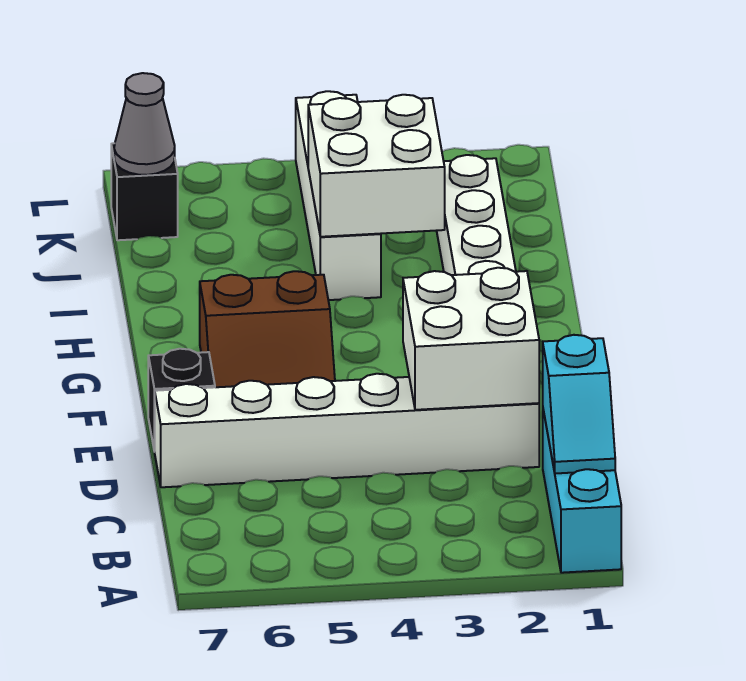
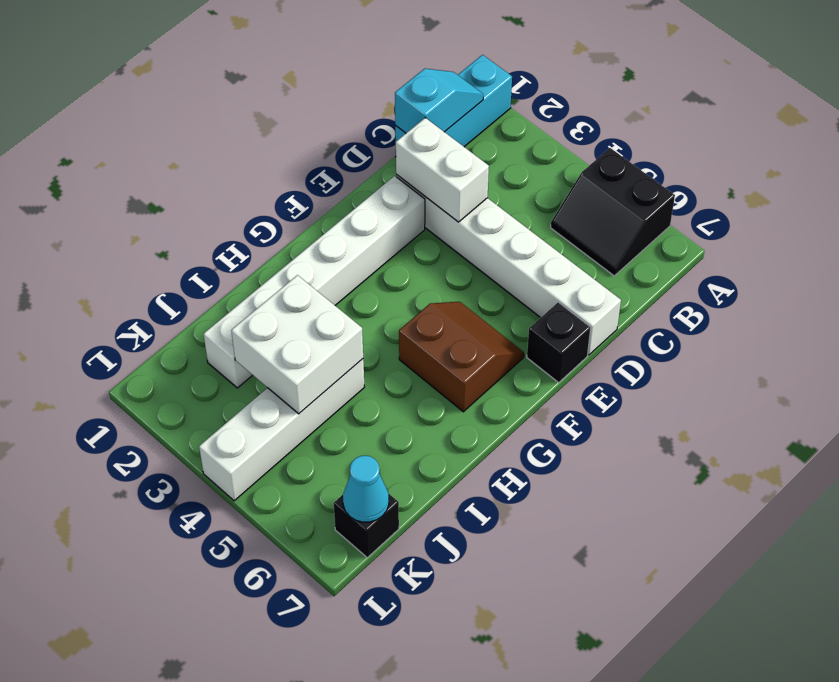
none -> black 2x2 slope [551,148,675,276]
white 2x2 brick [403,268,539,410] -> white 1x2 brick [396,118,489,222]
grey 1x1 cone [114,73,175,175] -> cyan 1x1 cone [343,456,389,522]

